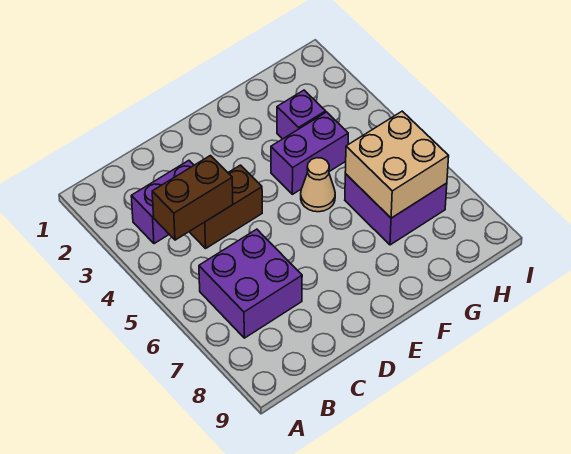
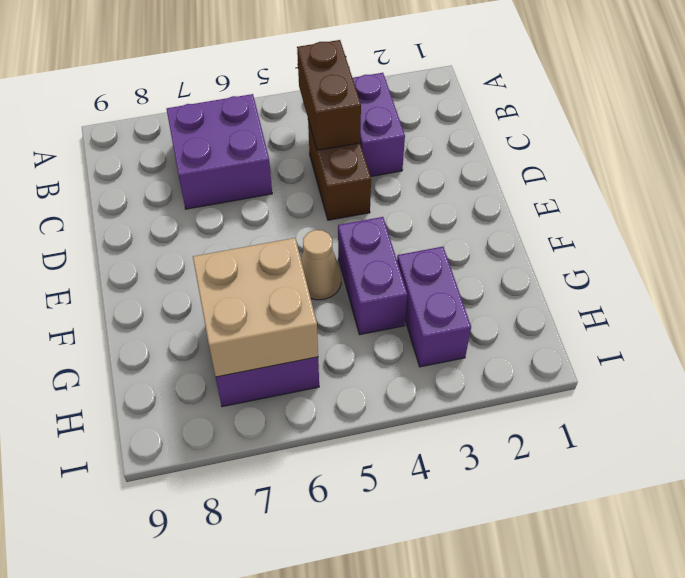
purple 1x1 brick [277,90,326,139] -> purple 1x2 brick [397,247,471,367]

